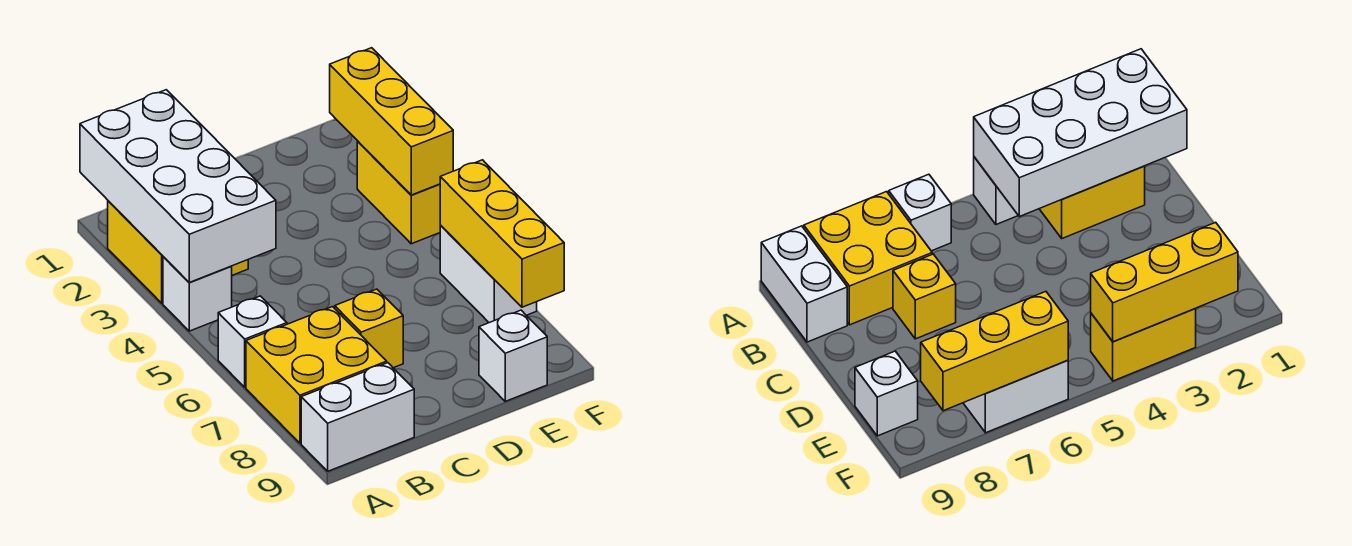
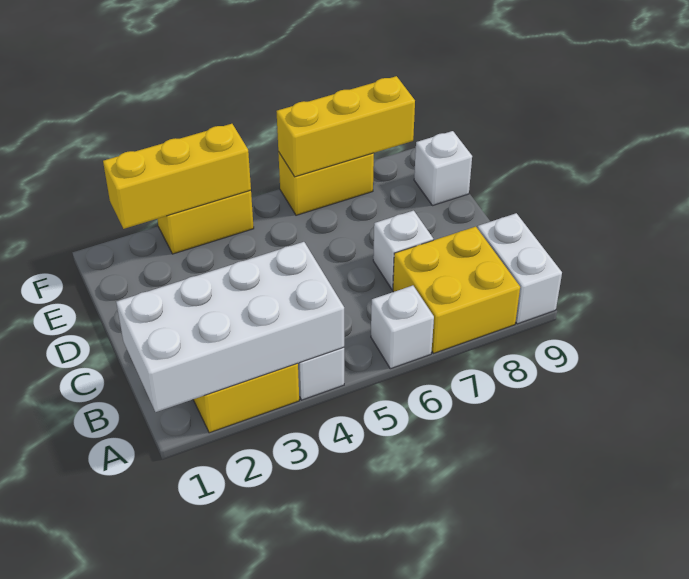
yellow 1x1 brick [335,289,403,368] -> white 1x1 brick [373,211,433,290]
white 1x2 brick [440,225,537,323] -> yellow 1x2 brick [278,152,374,215]

